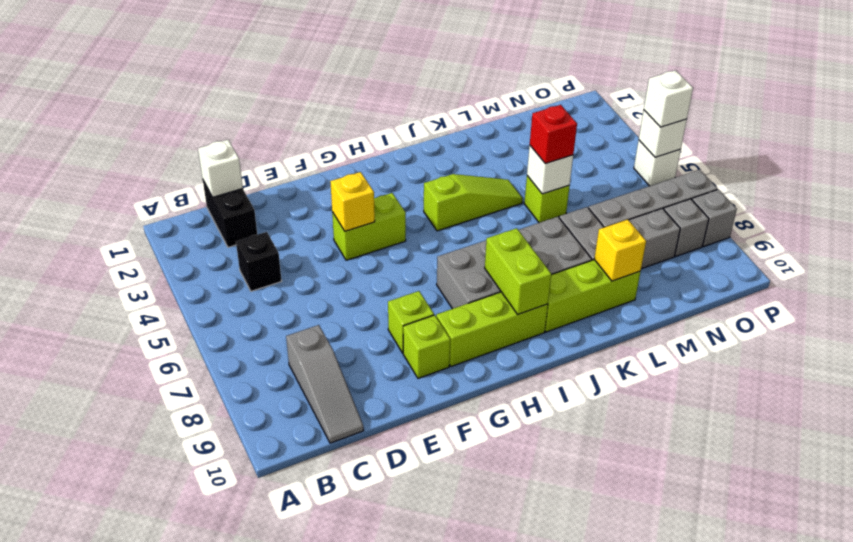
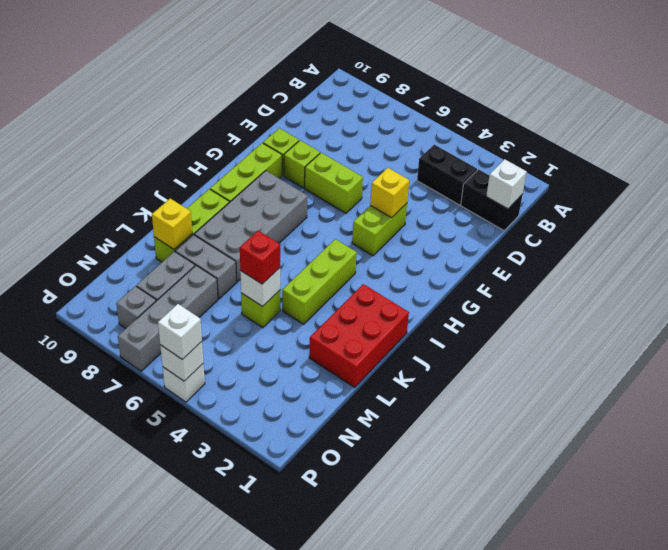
black 1x1 brick [236,232,282,291] -> black 1x2 brick [417,145,477,205]
grey 1x3 slope [286,325,364,443] -> none
lime 1x3 slope [424,174,523,231] -> lime 1x3 brick [282,239,357,324]
lime 1x2 brick [485,228,551,314] -> lime 1x2 brick moved to [305,153,363,213]
none -> red 2x3 brick [309,284,409,387]
grey 1x1 brick [692,189,737,246] -> none

